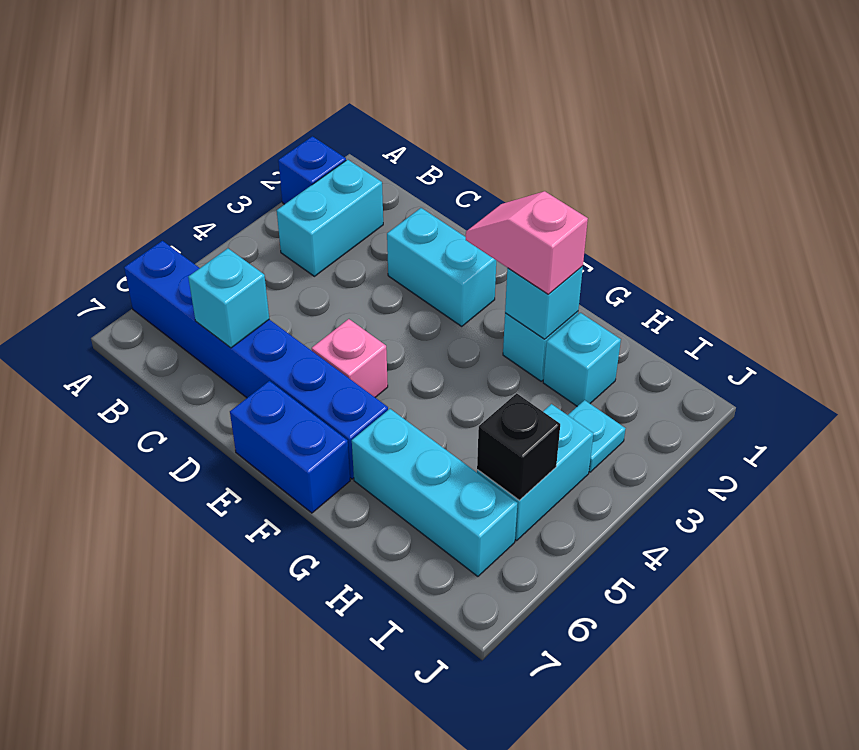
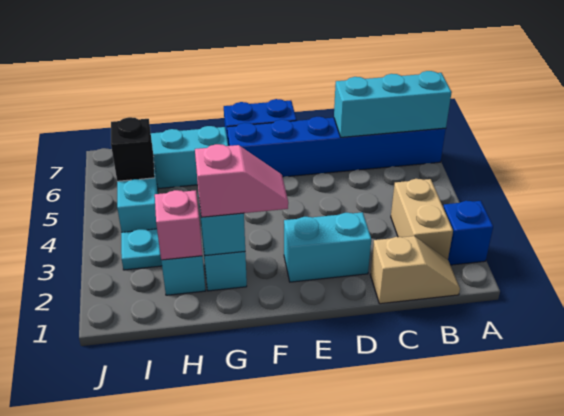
none -> tan 1x2 slope [370,236,460,304]
cyan 1x2 brick [277,159,383,276] -> tan 1x2 brick [391,179,453,260]
cyan 1x1 brick [188,248,269,348] -> cyan 1x3 brick [334,71,452,137]
pink 1x1 brick [312,319,388,397] -> pink 1x1 brick moved to [155,190,202,260]

